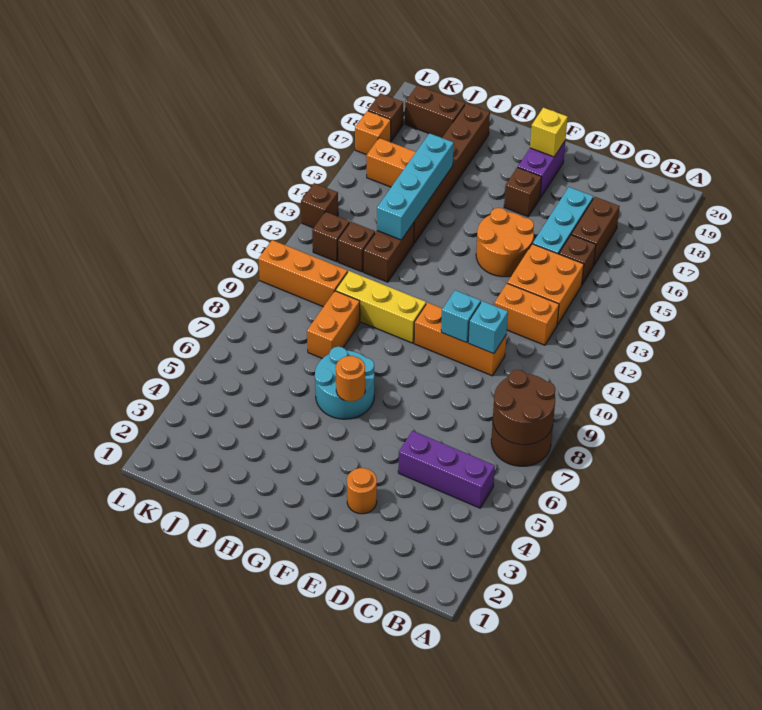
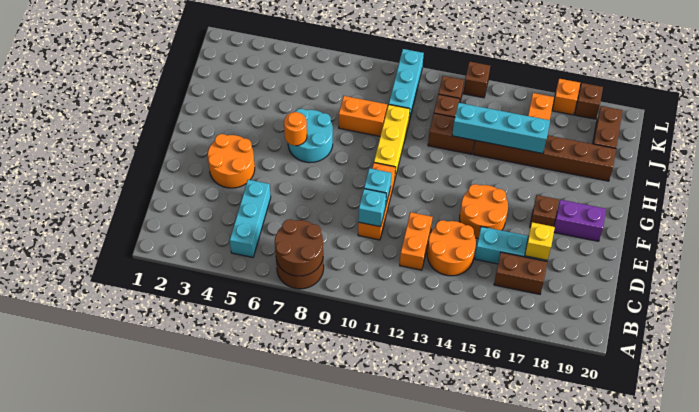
purple 1x3 brick [398,431,495,508] -> cyan 1x3 brick [230,180,271,257]
orange 2x2 brick [507,244,584,325] -> orange 2x2 round brick [427,220,476,276]
brown 1x1 brick [559,235,596,285] -> none
orange 1x1 round brick [347,468,377,514] -> orange 2x2 round brick [208,134,255,188]
yellow 1x1 brick [530,108,568,157] -> yellow 1x1 brick moved to [525,222,555,260]
orange 1x3 brick [258,240,348,307] -> cyan 1x3 brick [389,49,424,120]

